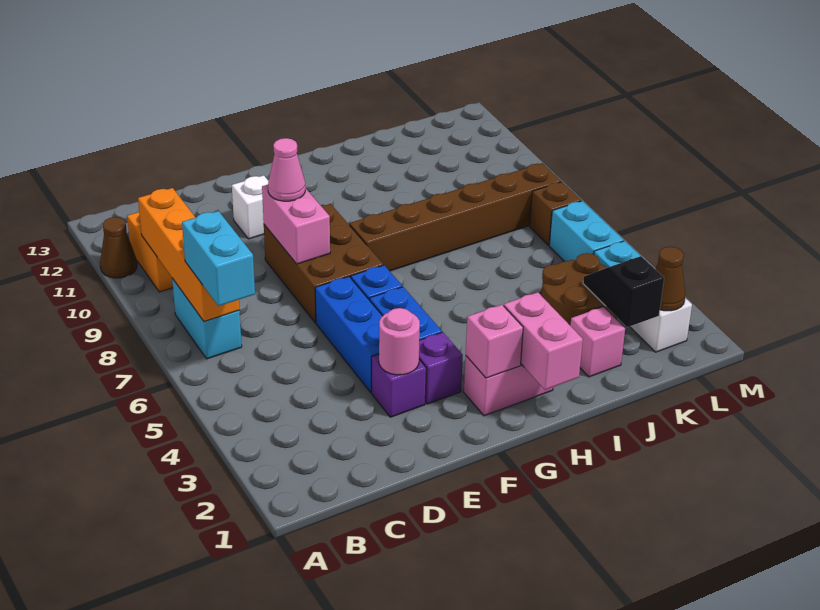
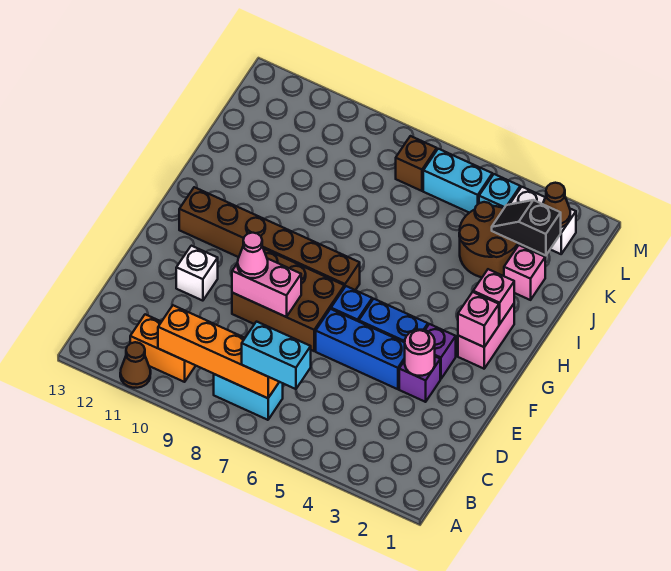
brown 1x6 brick [349,163,561,271] -> brown 1x6 brick turned to [179,187,360,290]
pink 1x2 brick [504,292,583,390] -> pink 1x1 brick [473,269,514,324]

